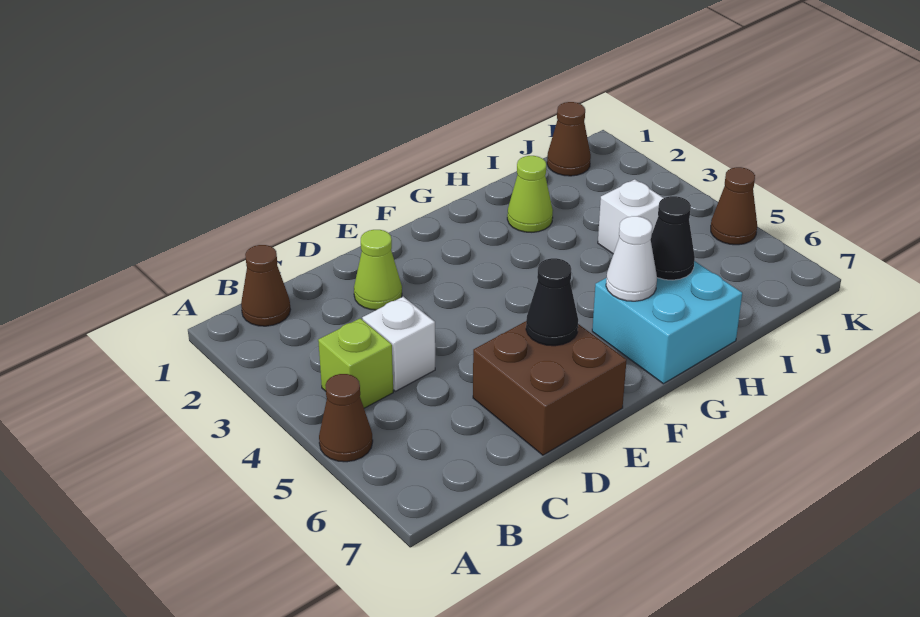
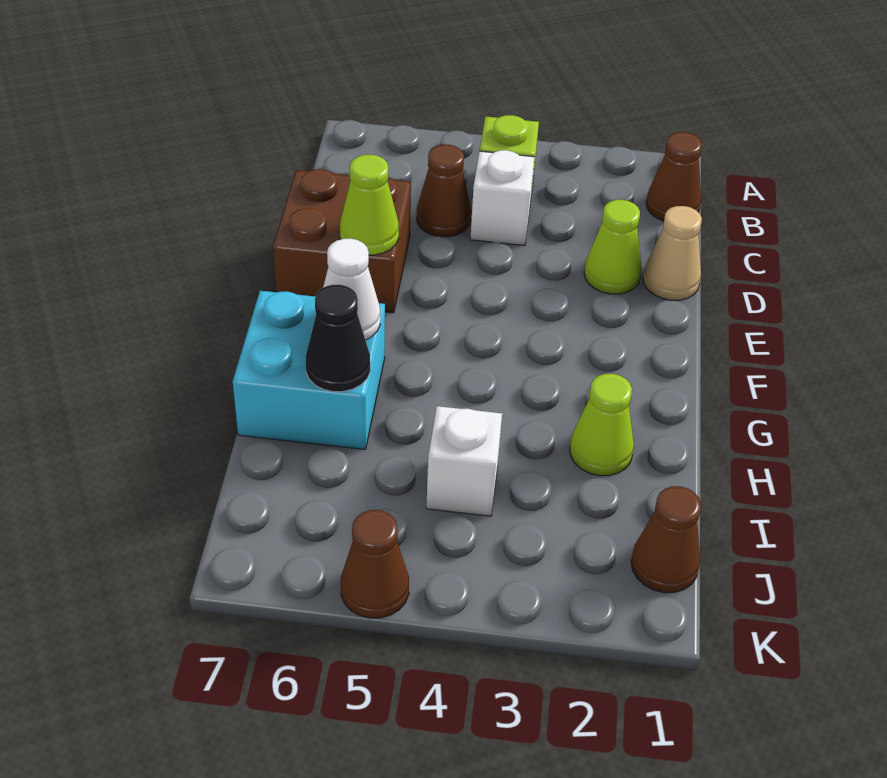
brown 1x1 cone [319,374,373,462] -> brown 1x1 cone moved to [417,145,471,237]
none -> tan 1x1 cone [643,206,702,300]
black 1x1 cone [526,258,578,346] -> lime 1x1 cone [340,155,399,255]

